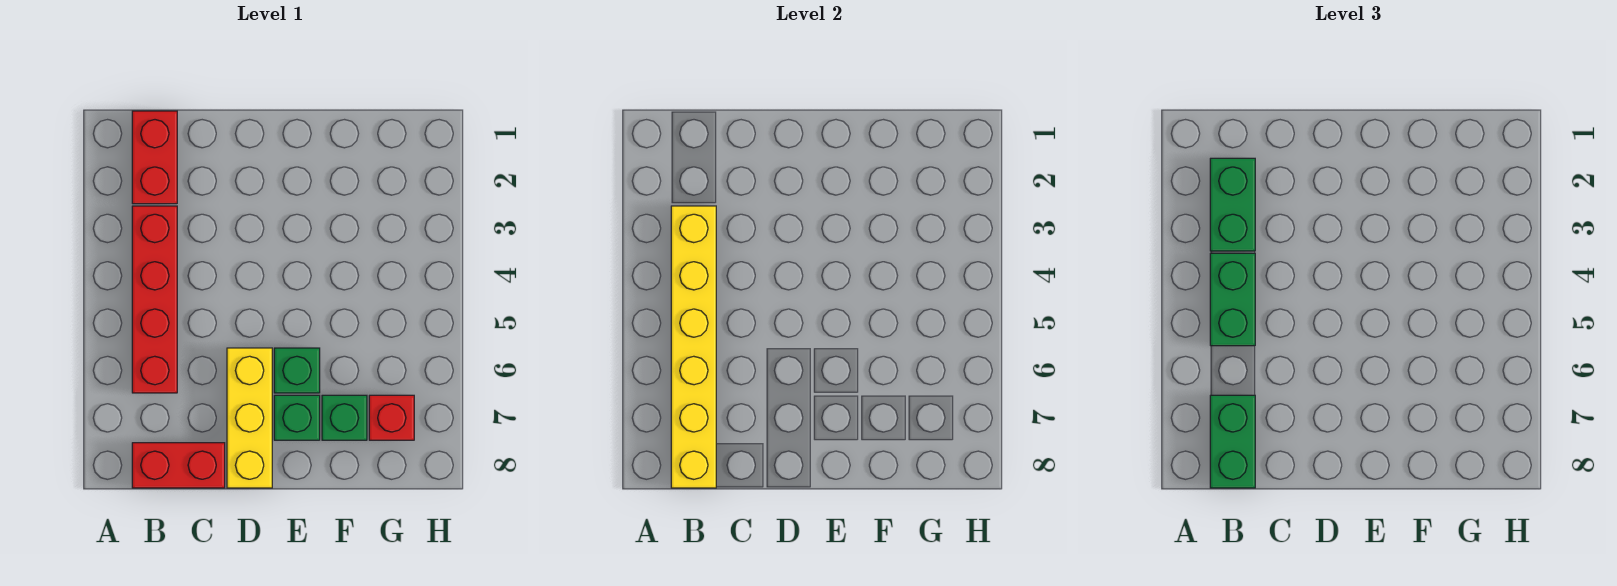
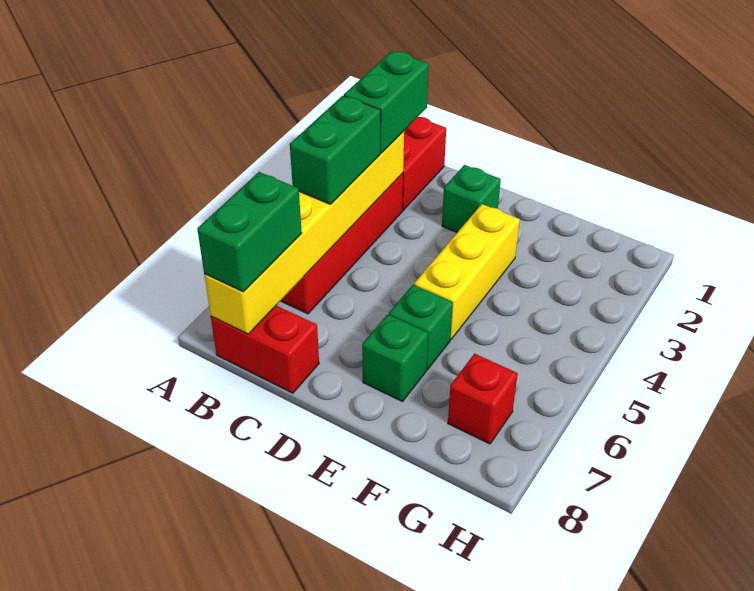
yellow 1x3 brick [227,348,272,488] -> yellow 1x3 brick moved to [414,204,520,339]
green 1x1 brick [322,395,367,440] -> green 1x1 brick moved to [442,165,501,232]

